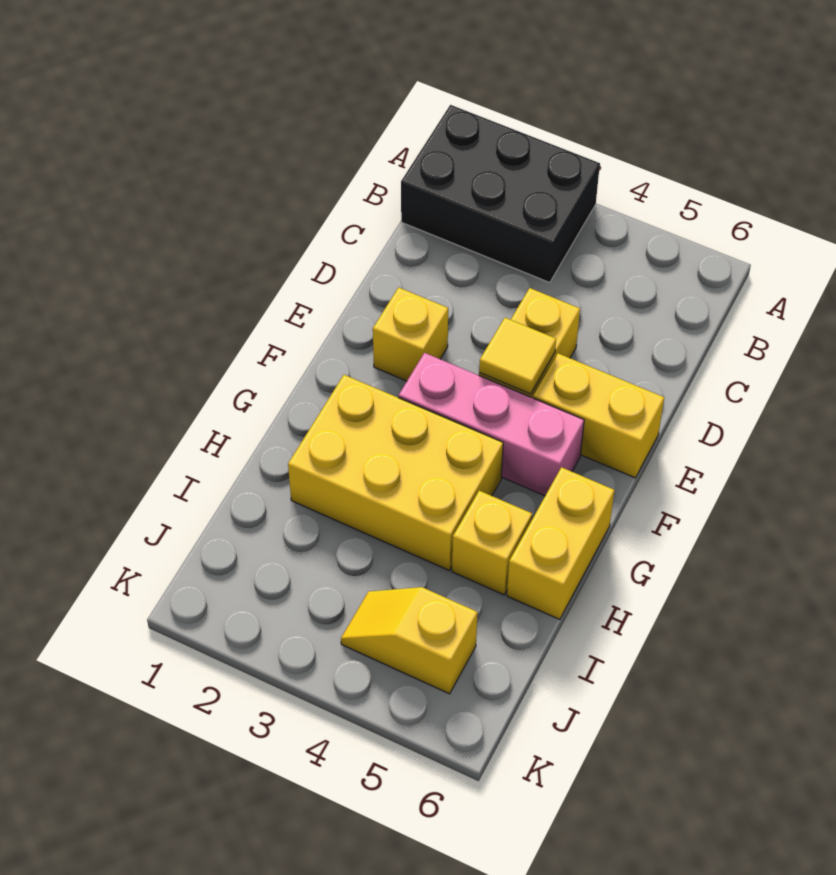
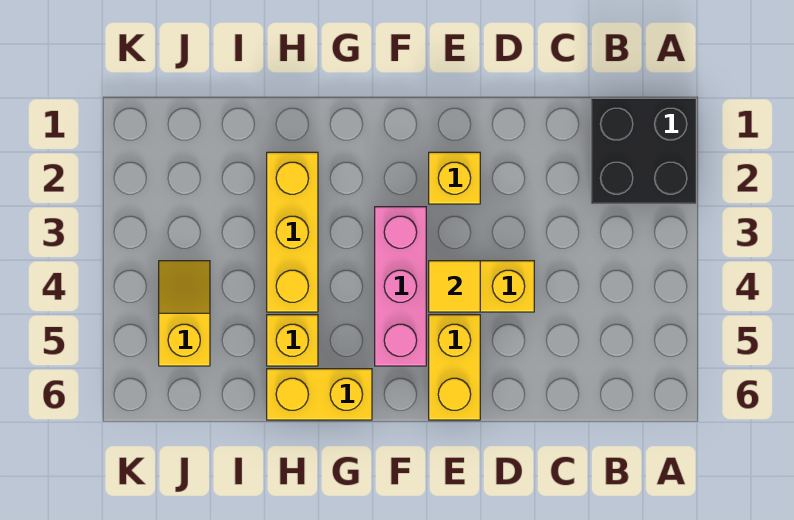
black 2x3 brick [401,105,600,283] -> black 2x2 brick [591,98,696,204]
yellow 2x3 brick [288,375,503,570] -> yellow 1x3 brick [267,152,318,312]

